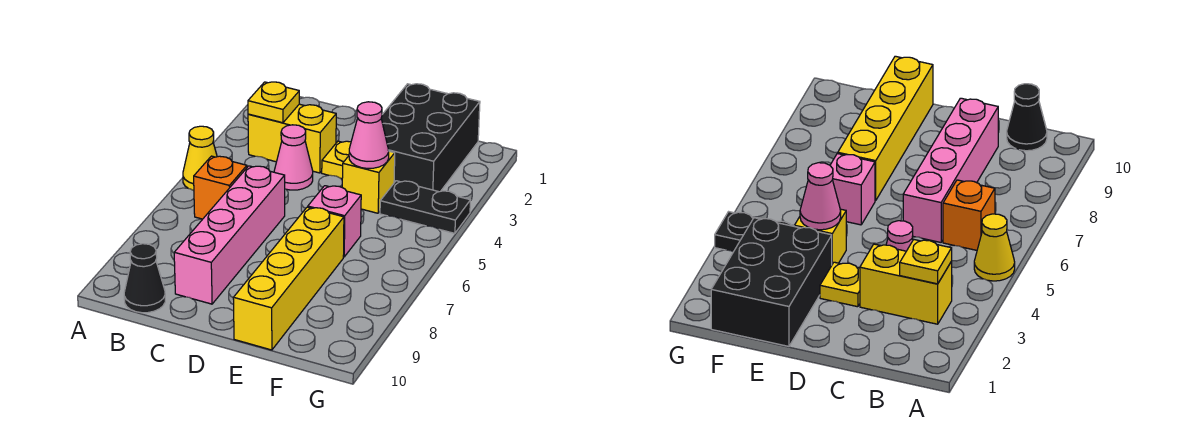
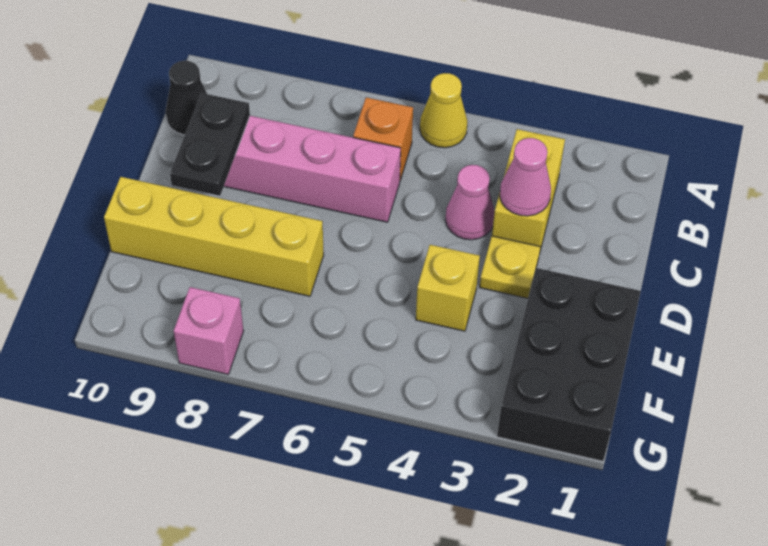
yellow 1x1 plate [248,82,299,123] -> none
black 2x3 brick [381,84,480,192] -> black 2x3 brick turned to [497,268,641,461]
pink 1x1 cone [349,102,389,168] -> pink 1x1 cone moved to [500,138,551,216]
pink 1x1 brick [308,186,361,257] -> pink 1x1 brick moved to [174,287,243,374]
black 1x2 plate [380,181,470,233] -> black 1x2 plate moved to [170,93,250,196]

